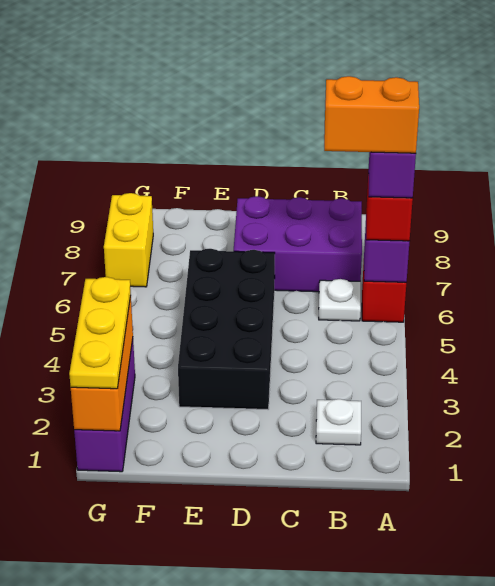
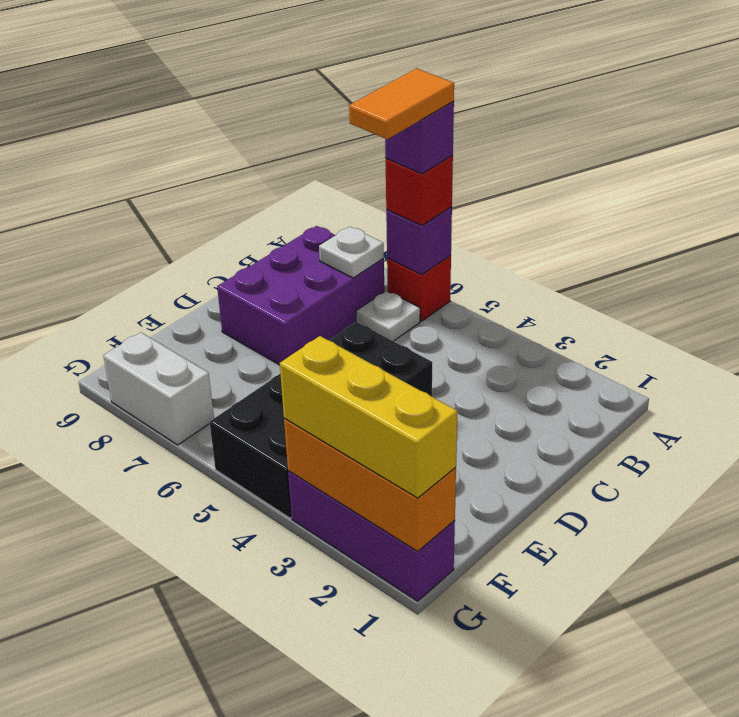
orange 1x2 brick [324,76,419,153] -> orange 1x2 tile [349,68,454,139]
white 1x1 plate [316,399,361,445] -> white 1x1 plate moved to [319,227,384,278]
black 2x4 brick [178,249,275,409] -> black 2x4 brick turned to [210,322,432,518]
yellow 1x3 plate [69,277,131,389] -> yellow 1x3 brick [280,336,457,498]
yellow 1x2 brick [104,193,153,287] -> white 1x2 brick [103,333,214,445]

